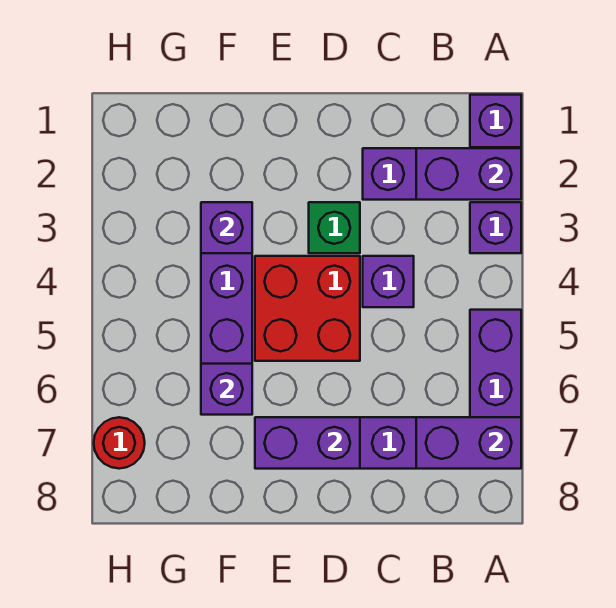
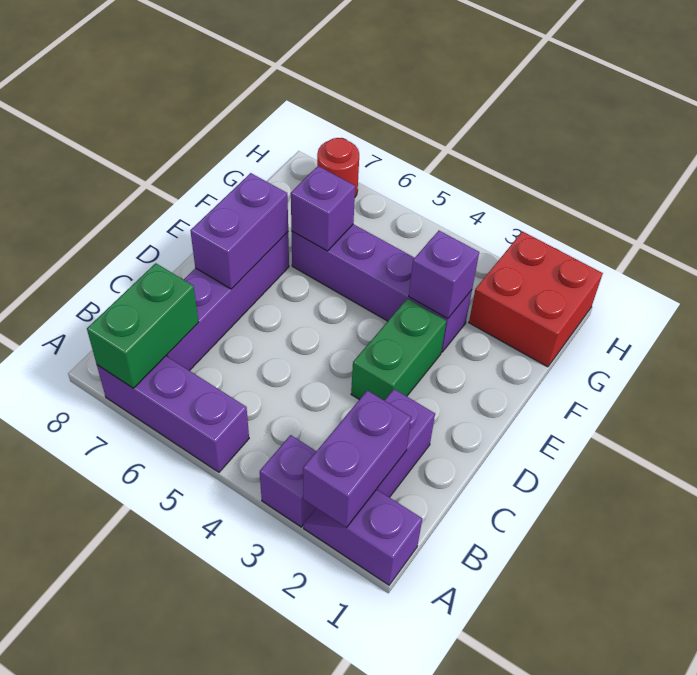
purple 1x2 brick [416,417,521,469] -> green 1x2 brick [87,263,199,388]
purple 1x1 brick [363,256,414,307] -> none
green 1x1 brick [309,202,360,253] -> green 1x2 brick [351,299,446,400]
red 2x2 brick [255,256,360,361] -> red 2x2 brick moved to [469,232,603,367]

